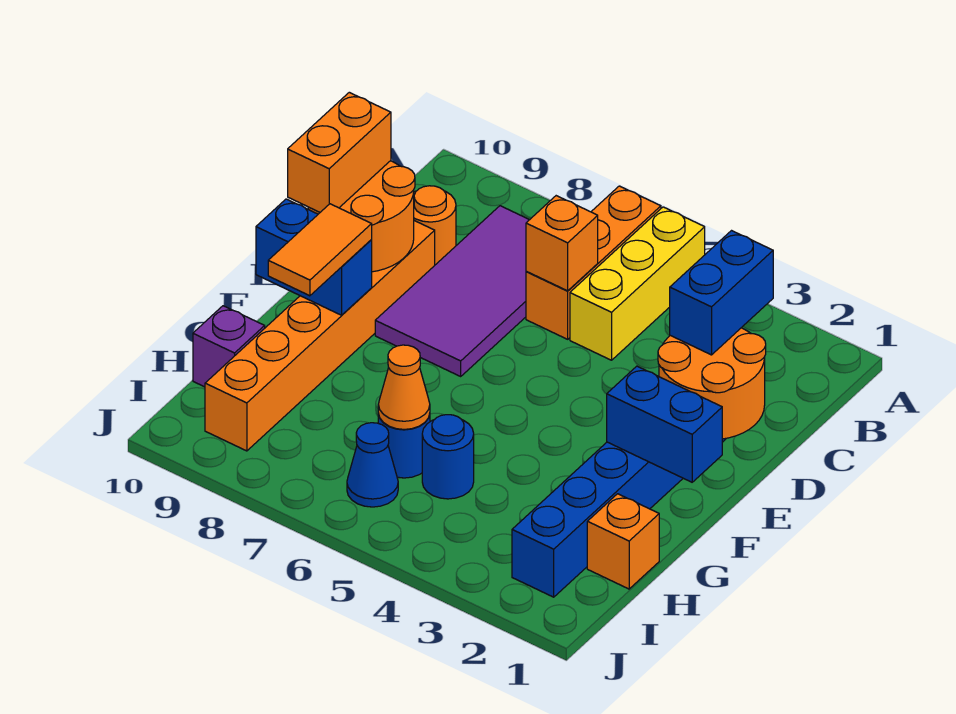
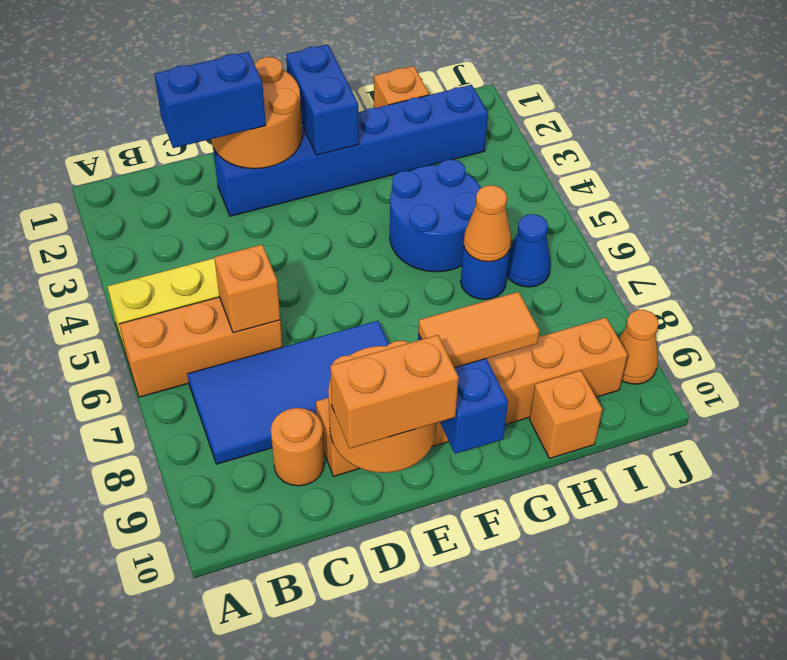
purple 2x4 tile [375,206,529,376] -> blue 2x4 tile [187,321,389,464]
blue 1x1 round brick [422,415,474,499] -> blue 2x2 round brick [390,160,481,272]
purple 1x1 brick [193,306,265,387] -> orange 1x1 brick [530,370,602,458]
none -> orange 1x1 cone [619,310,659,384]

